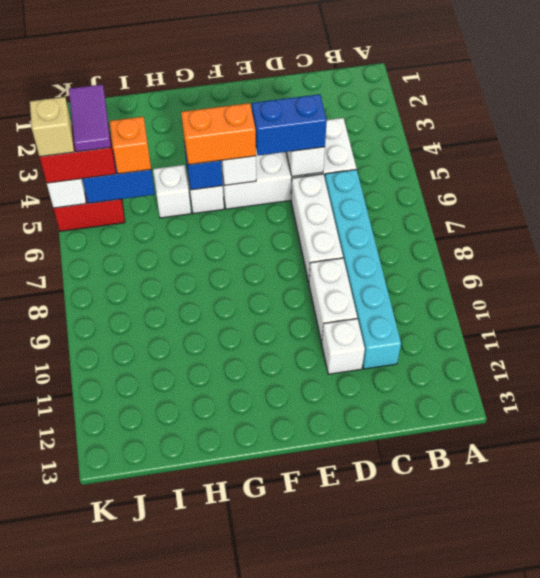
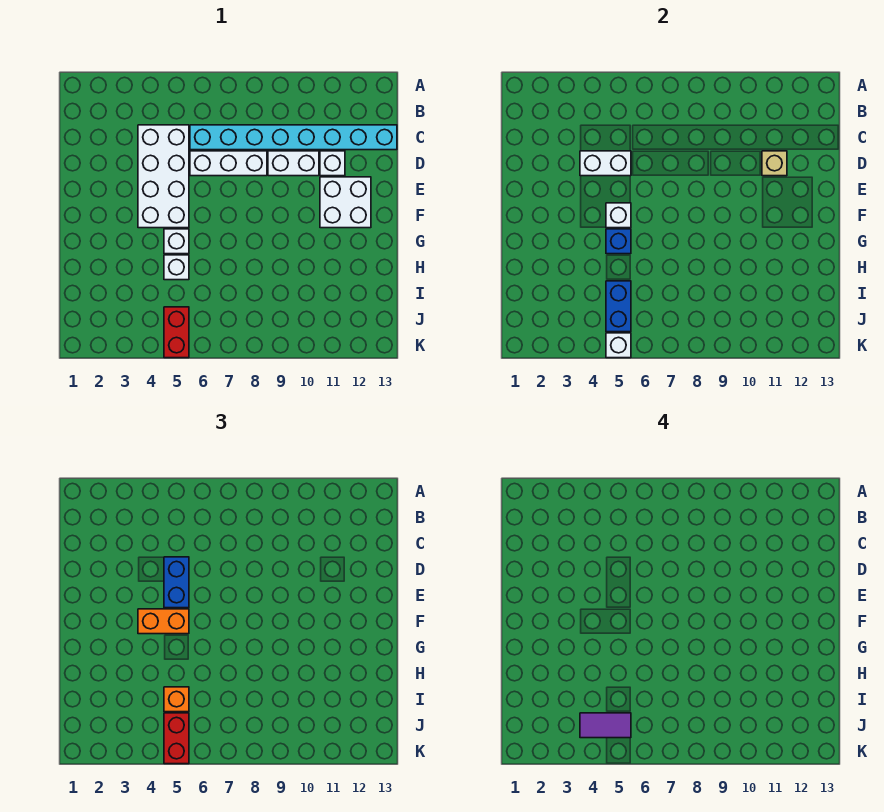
cyan 1x6 brick [325,170,401,369] -> cyan 1x8 brick [190,125,397,150]
none -> white 2x2 brick [320,177,371,228]
orange 1x2 brick [181,103,256,165] -> orange 1x2 brick turned to [138,609,189,634]
tan 1x1 brick [30,97,74,157] -> tan 1x1 brick moved to [762,151,787,176]

